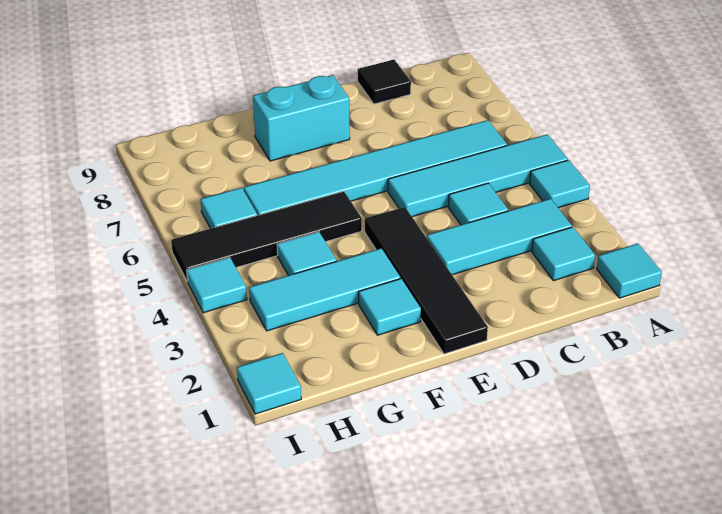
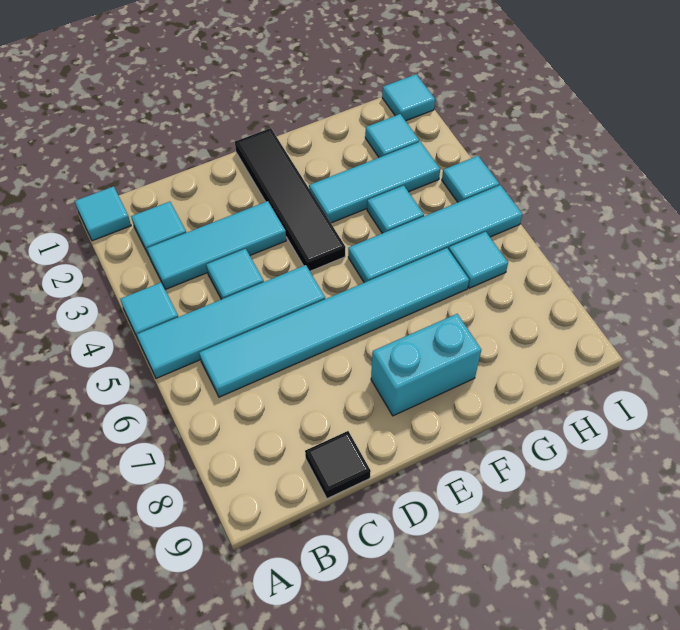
cyan 1x1 tile [359,279,421,335] -> cyan 1x1 tile moved to [365,114,419,157]
black 1x4 tile [171,191,362,282] -> cyan 1x4 tile [348,185,522,283]

